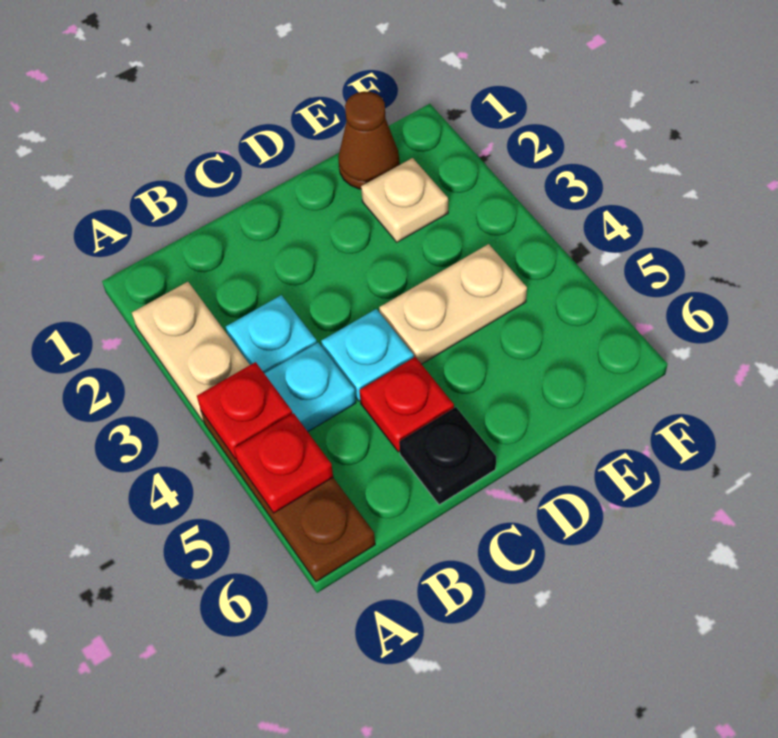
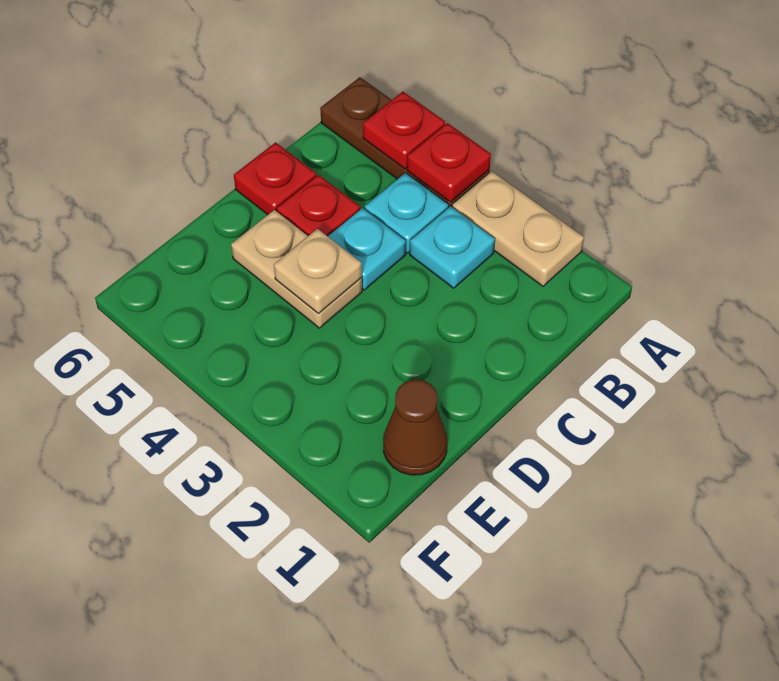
black 1x1 plate [399,407,496,505] -> red 1x1 plate [234,142,316,215]
tan 1x2 plate [379,244,527,364] -> tan 1x2 plate turned to [231,210,362,328]
tan 1x1 plate [361,158,448,242] -> tan 1x1 plate moved to [274,229,362,314]

